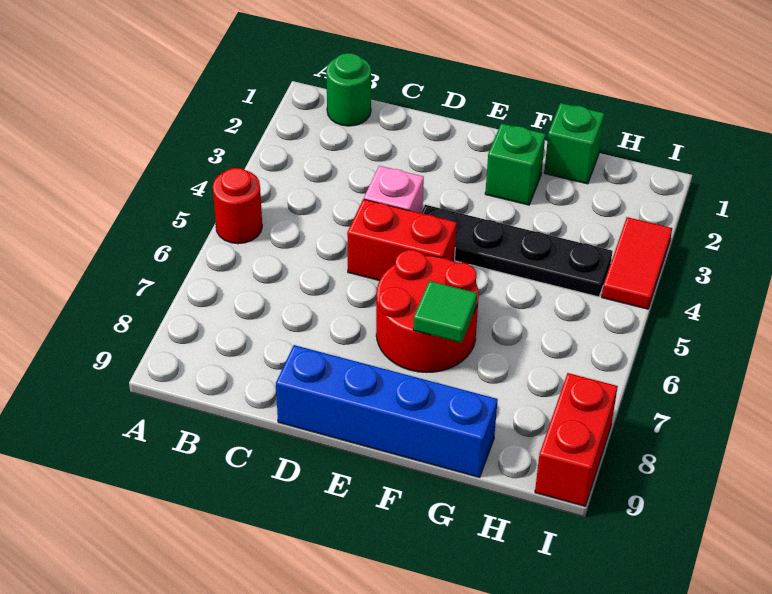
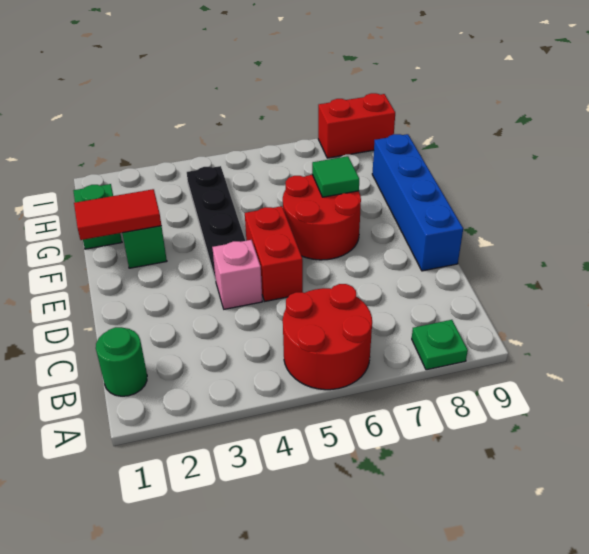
red 1x1 round brick [213,168,262,244] -> red 2x2 round brick [283,284,372,390]
none -> green 1x1 plate [412,320,468,370]
red 1x2 tile [602,217,672,309] -> red 1x2 tile moved to [74,189,161,240]

